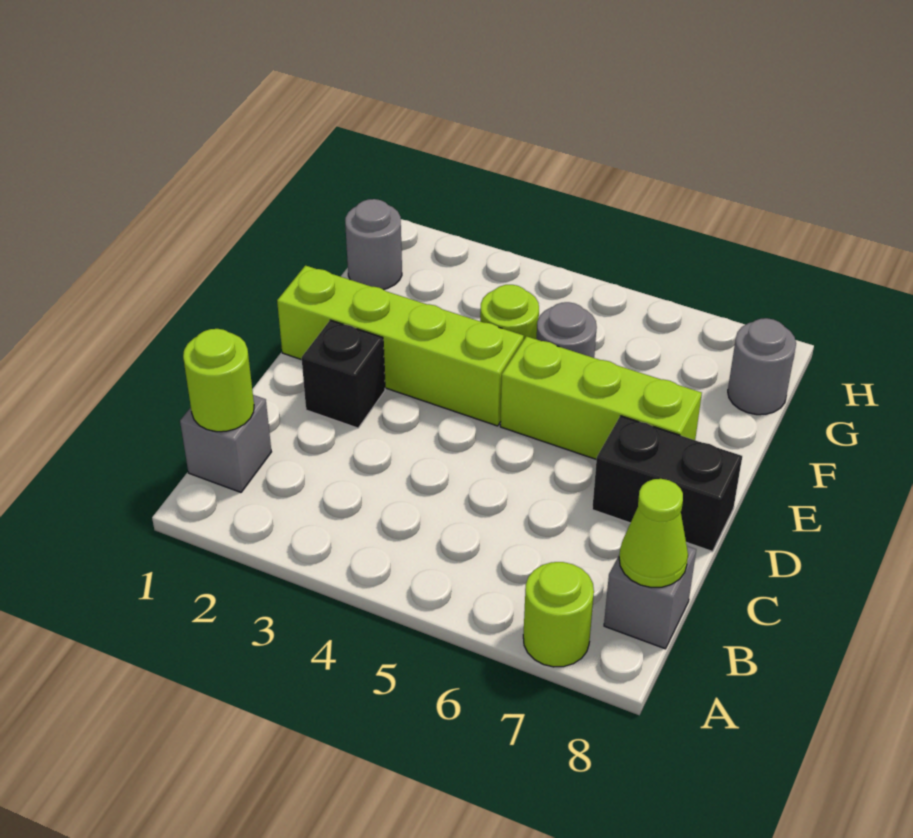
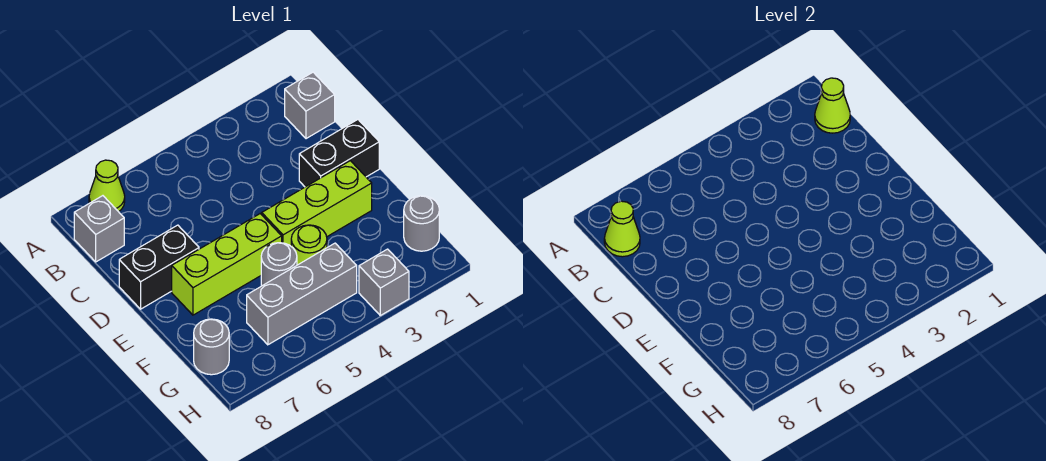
lime 1x1 round brick [523,562,594,667] -> lime 1x1 cone [89,160,125,212]
lime 1x1 round brick [183,329,254,432] -> lime 1x1 cone [815,78,850,133]
black 1x1 brick [302,320,385,428] -> black 1x2 brick [299,120,379,187]
lime 1x4 brick [277,266,524,426] -> lime 1x3 brick [262,161,372,246]
none -> grey 1x3 brick [247,243,357,345]
none -> grey 1x1 brick [359,249,409,315]

